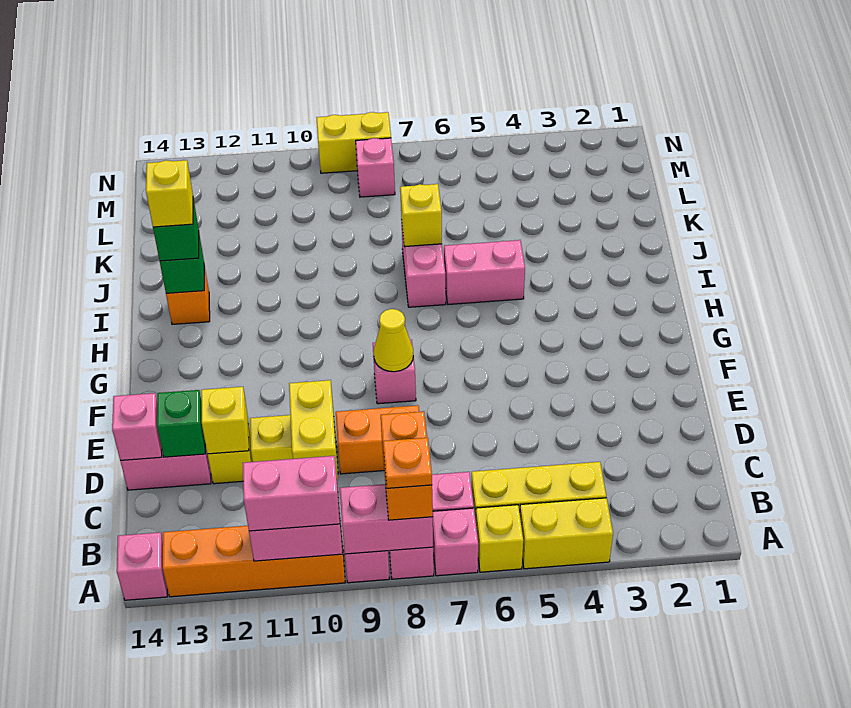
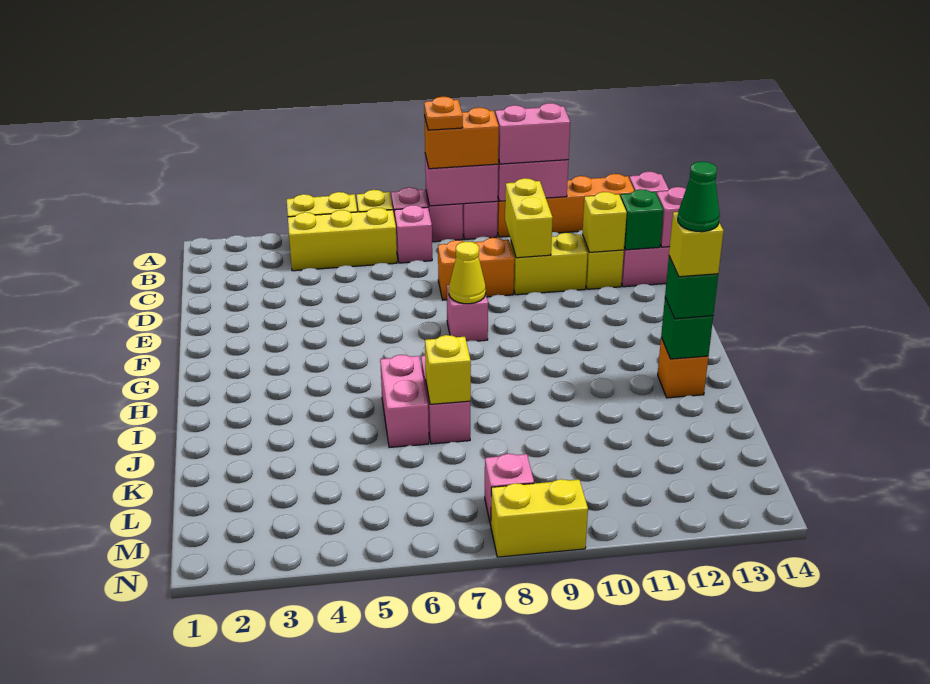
orange 1x2 brick [381,411,433,520] -> orange 1x2 brick turned to [424,108,499,169]
pink 1x2 brick [444,240,525,304] -> pink 1x2 brick turned to [380,355,429,447]
none -> green 1x1 cone [678,161,720,232]

